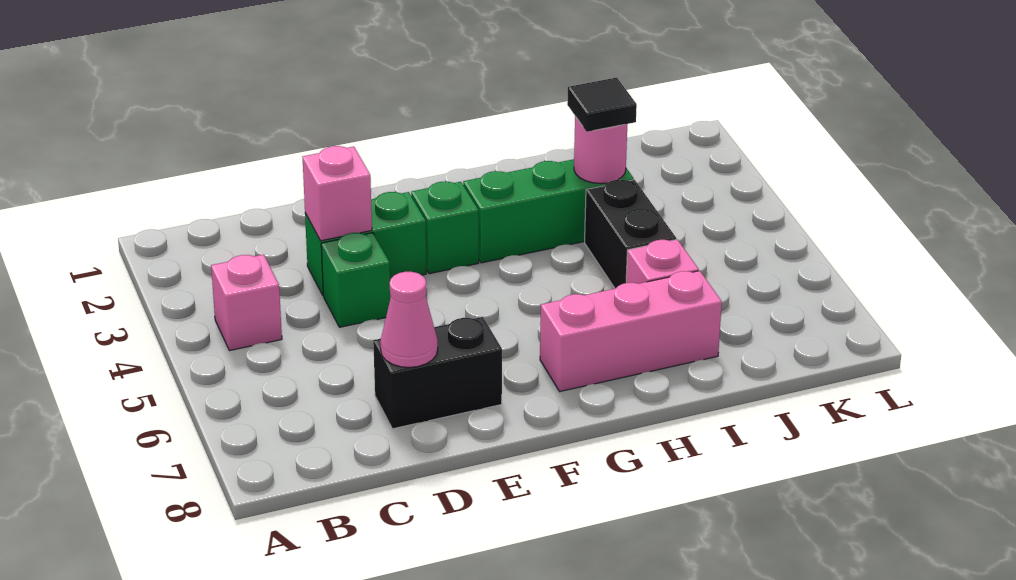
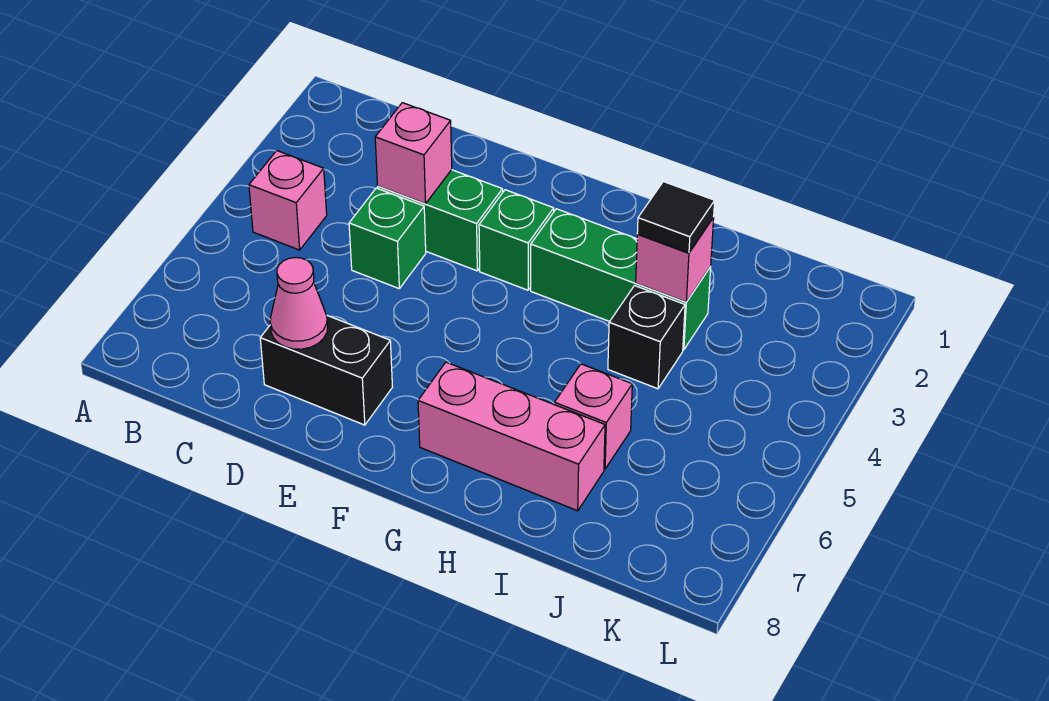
pink 1x1 round brick [574,116,627,184] -> pink 1x1 brick [636,217,714,302]
black 1x2 brick [585,180,676,289] -> black 1x1 brick [608,286,685,389]

